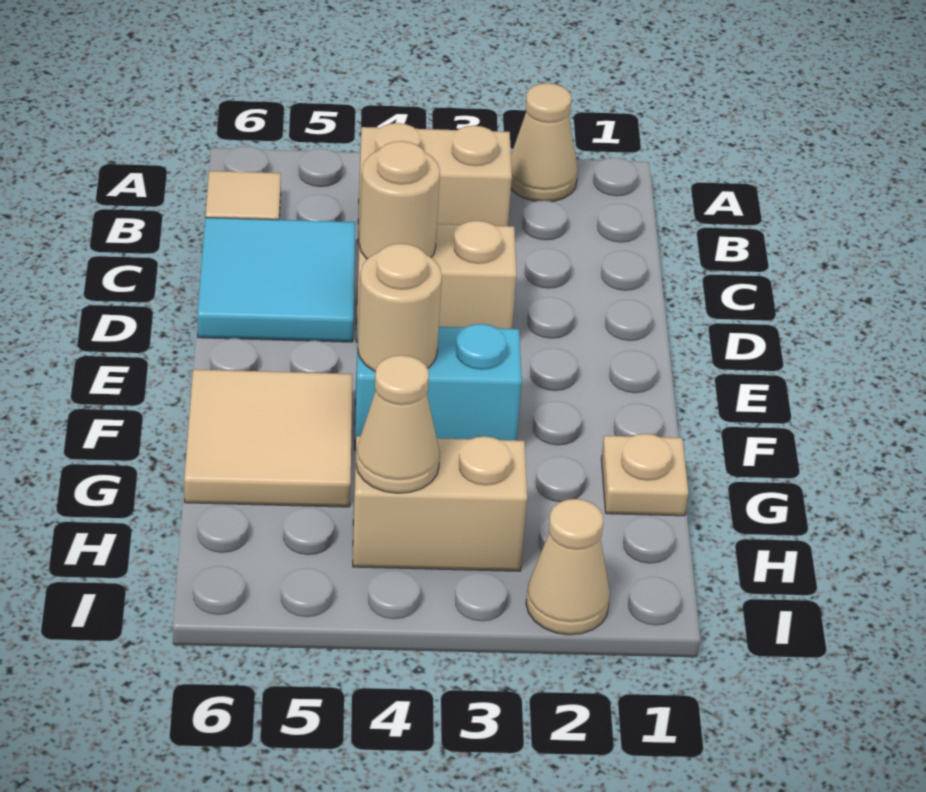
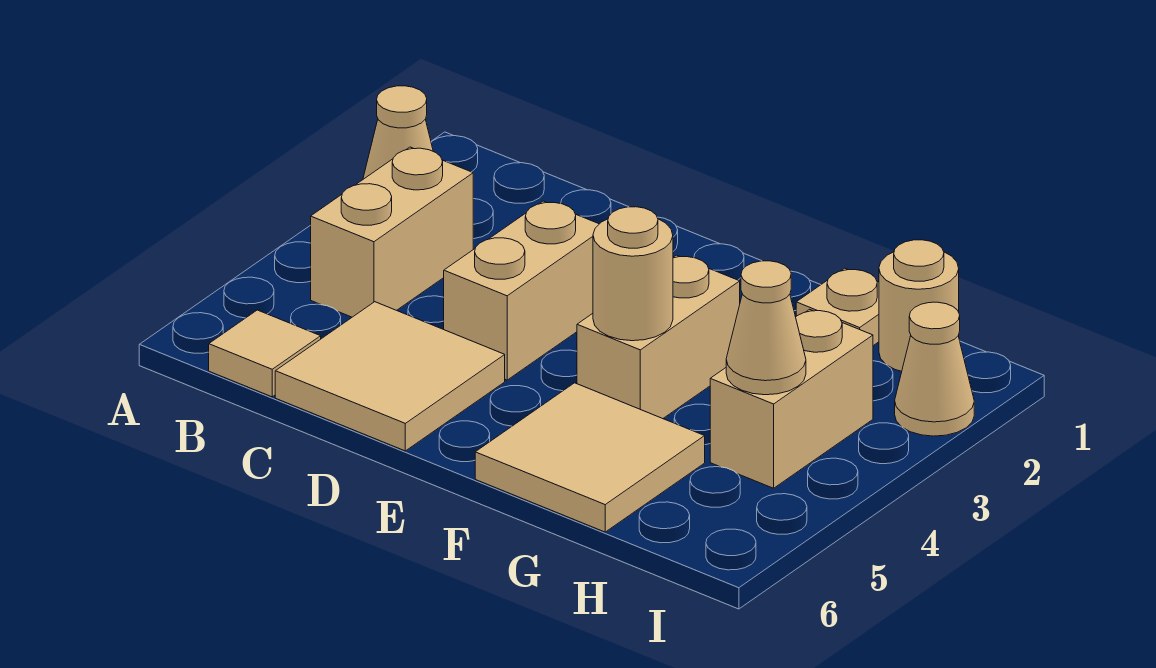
cyan 2x2 tile [197,217,355,342] -> tan 2x2 tile [275,302,505,451]
tan 1x1 round brick [360,141,440,259] -> tan 1x1 round brick moved to [879,240,959,371]
cyan 1x2 brick [355,324,522,450] -> tan 1x2 brick [577,255,740,419]

